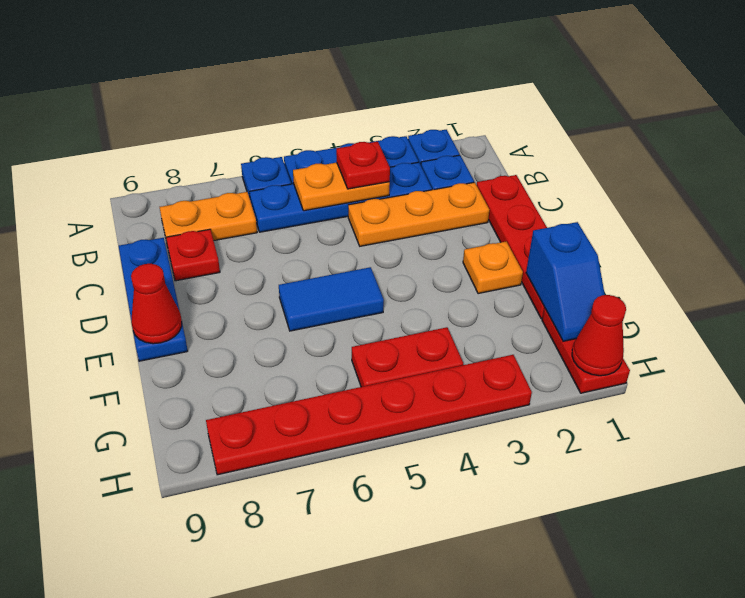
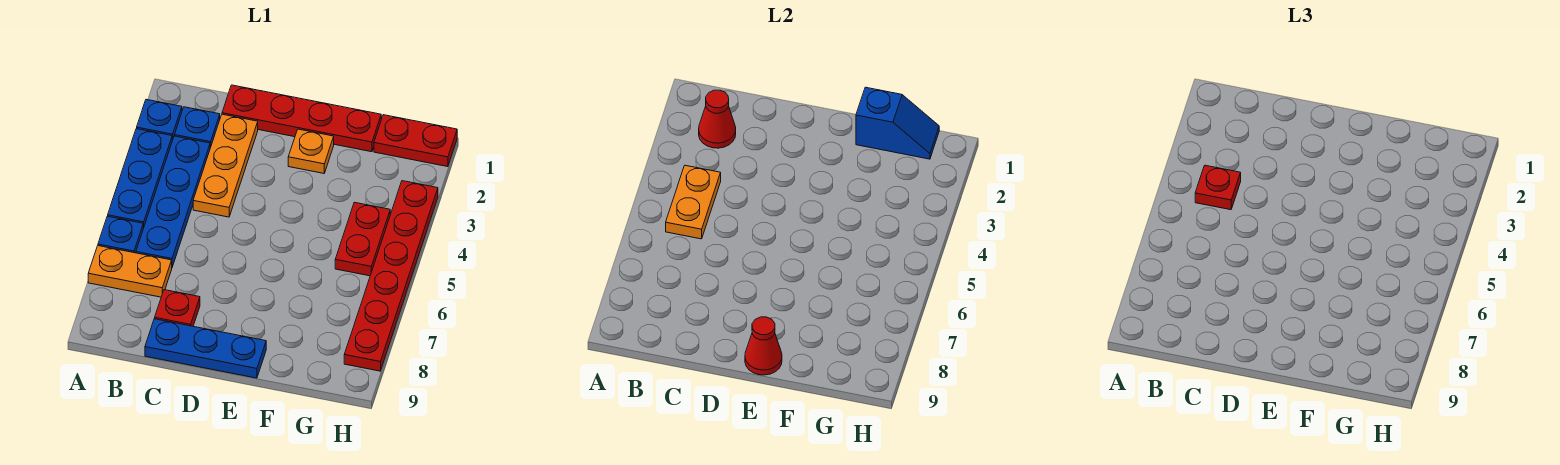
orange 1x2 plate [160,192,257,242] -> orange 1x2 plate turned to [88,246,172,297]
blue 1x2 tile [279,267,384,331] -> none
red 1x1 cone [572,295,626,376] -> red 1x1 cone moved to [699,90,736,148]

